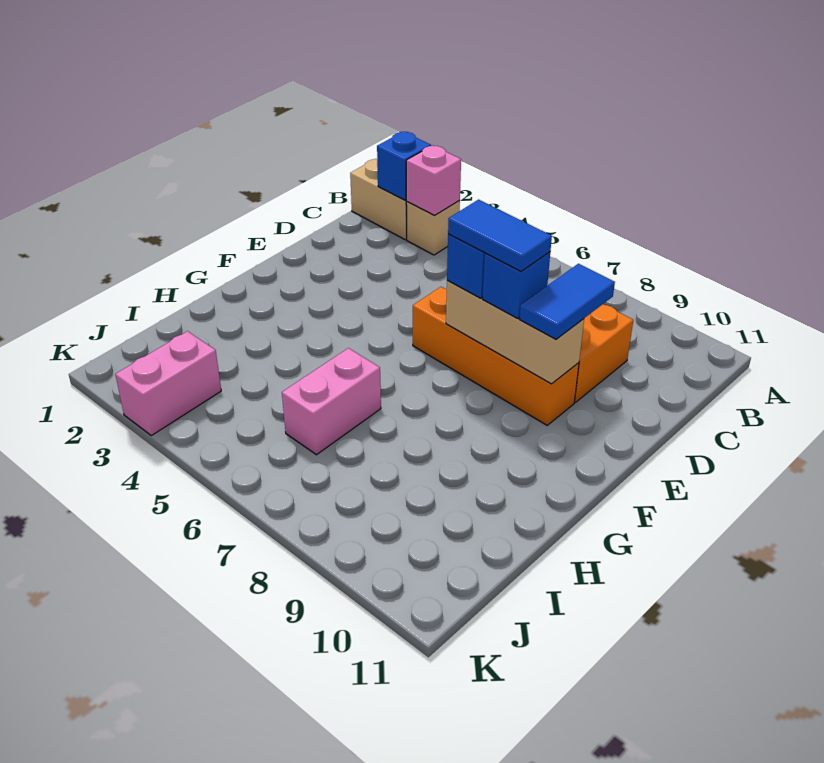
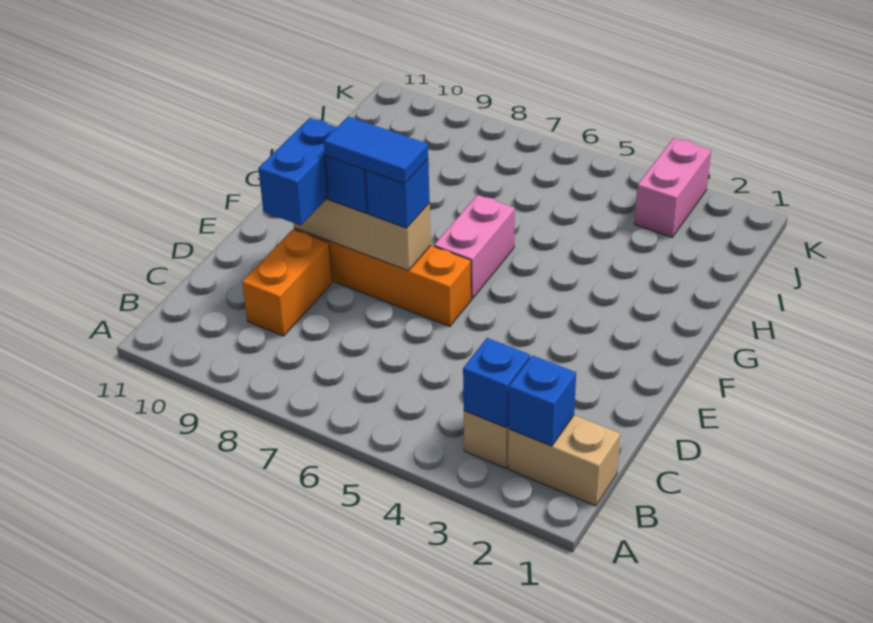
pink 1x1 brick [406,146,461,215] -> blue 1x1 brick [463,338,530,427]
blue 1x2 tile [519,264,615,339] -> blue 1x2 brick [258,118,337,225]
pink 1x2 brick [282,348,381,455] -> pink 1x2 brick moved to [434,195,515,299]

